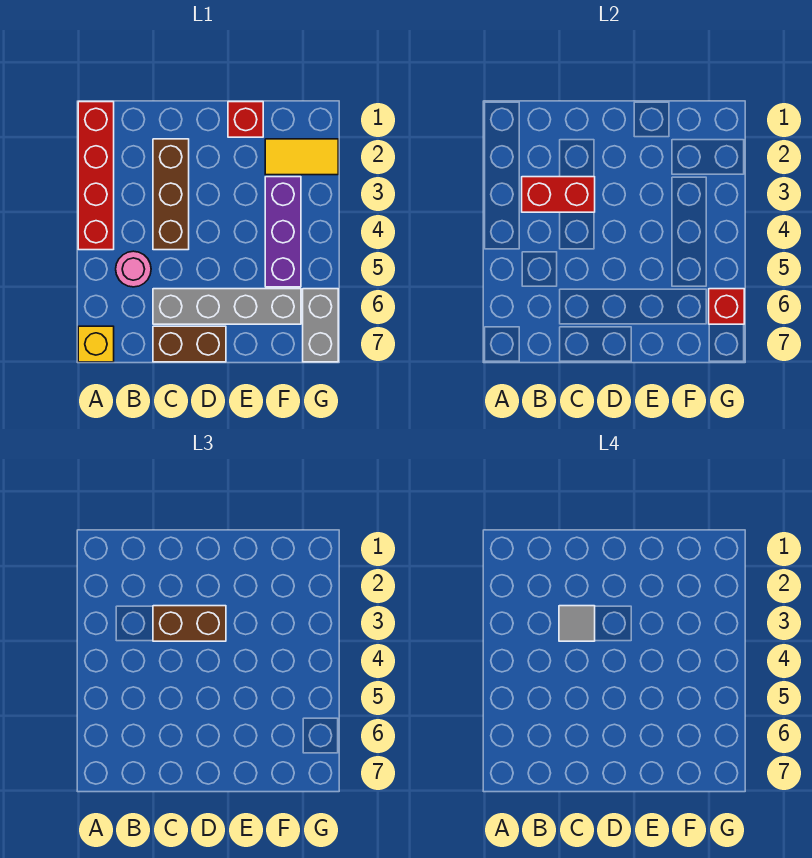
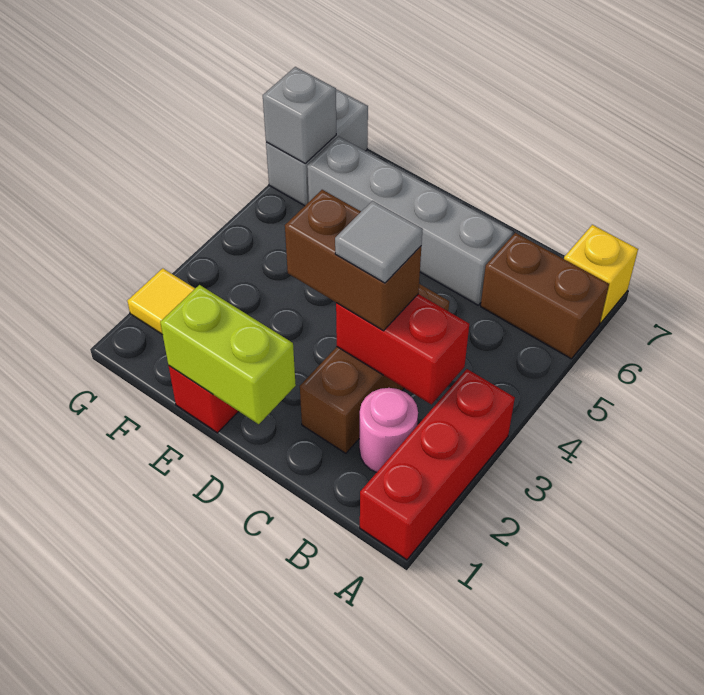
red 1x4 brick [78,102,114,250] -> red 1x3 brick [360,369,515,560]
pink 1x1 round brick [116,251,151,287] -> pink 1x1 round brick moved to [359,388,418,472]
brown 1x2 brick [153,326,226,362] -> brown 1x2 brick moved to [481,233,609,359]
none -> lime 1x2 brick [160,285,296,424]
purple 1x3 brick [265,177,301,287] -> none
red 1x1 brick [709,289,744,324] -> grey 1x1 brick [263,67,336,164]

